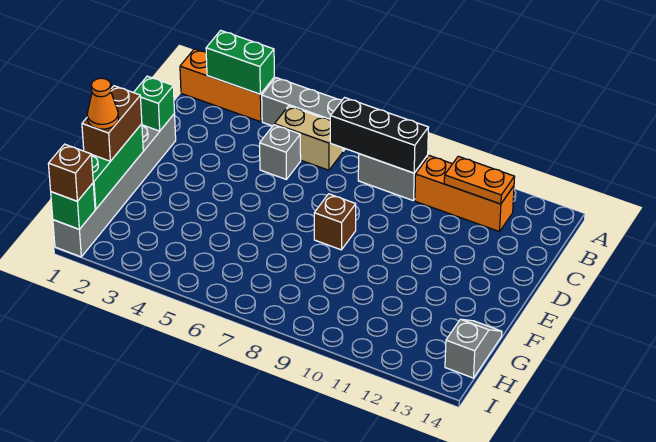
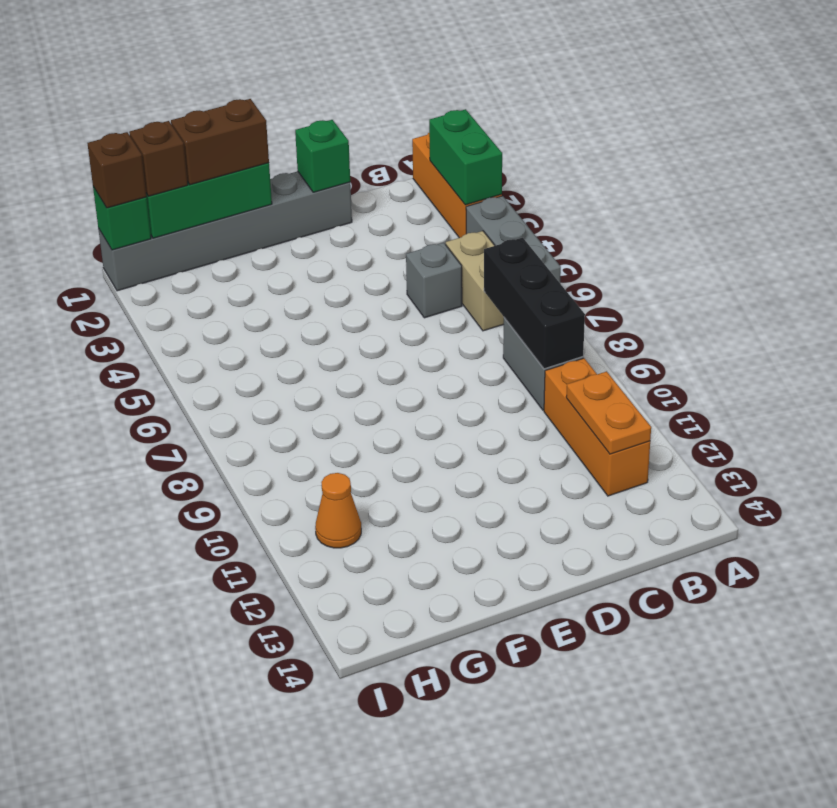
brown 1x1 brick [314,194,356,250] -> brown 1x1 brick moved to [129,121,188,196]
orange 1x1 cone [87,78,118,129] -> orange 1x1 cone moved to [315,473,361,548]
grey 1x2 slope [445,319,502,378] -> none

